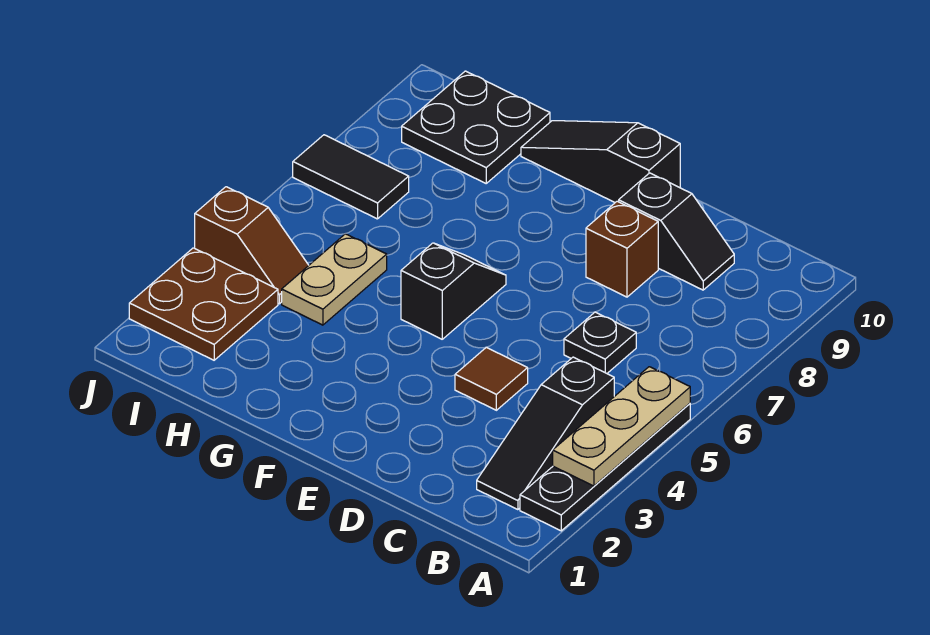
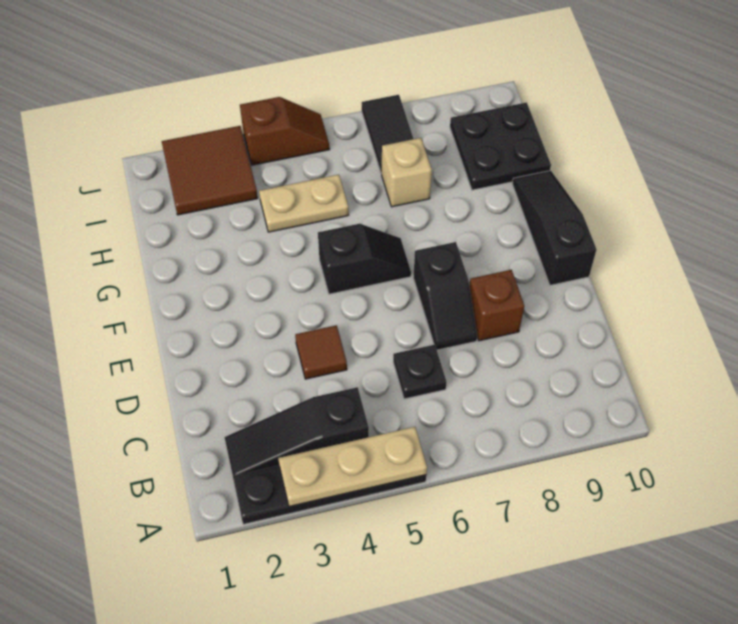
black 1x2 slope [619,173,734,290] -> black 1x2 slope moved to [413,242,477,350]
none -> tan 1x1 brick [382,138,432,207]
brown 2x2 plate [129,248,278,360] -> brown 2x2 tile [162,126,258,215]
brown 1x2 slope [195,187,309,304] -> brown 1x2 slope turned to [240,97,330,165]

